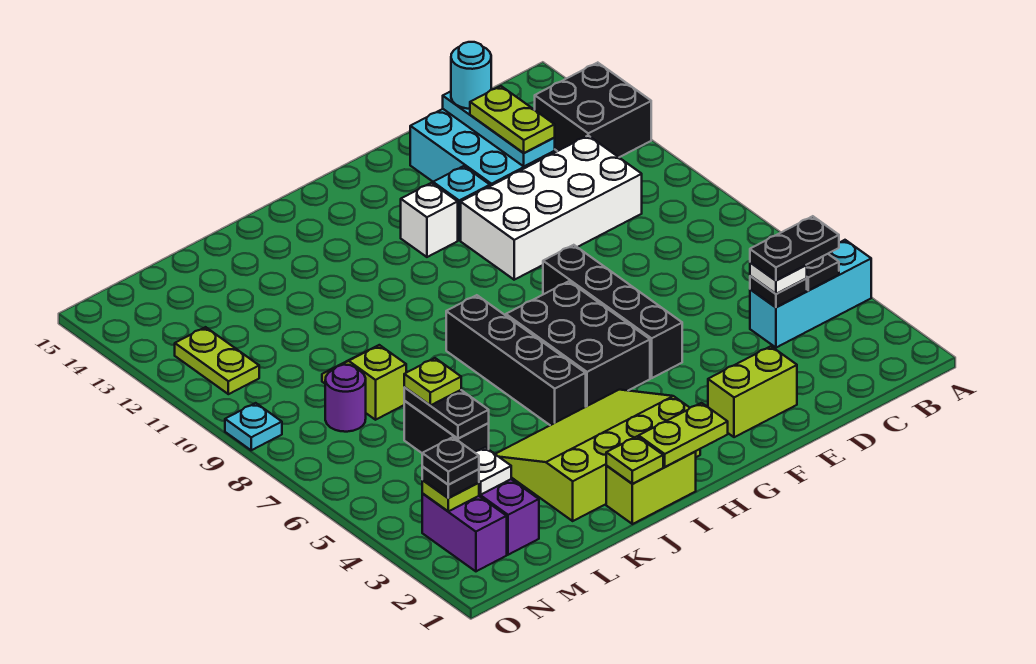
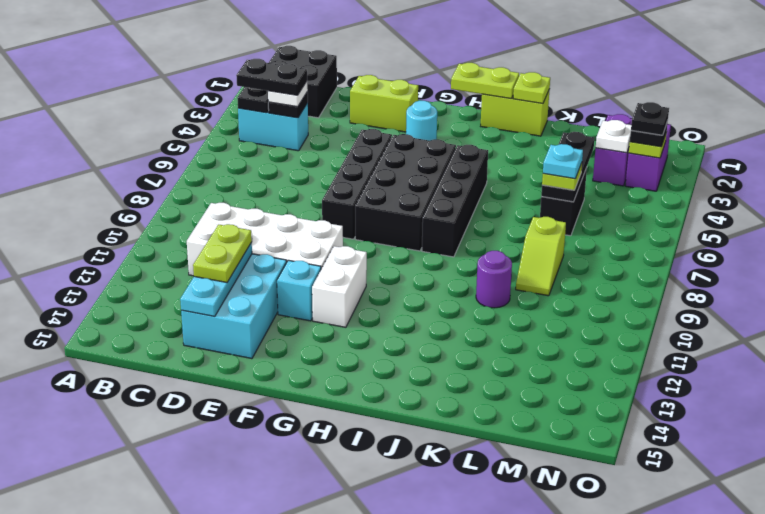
cyan 1x3 brick [750,240,871,348] -> cyan 1x2 brick [238,103,308,151]
black 2x2 brick [535,63,651,157] -> black 2x2 brick moved to [269,46,337,118]
cyan 1x1 round brick [451,42,491,109] -> cyan 1x1 round brick moved to [406,101,437,141]
black 2x3 brick [506,281,650,407] -> black 2x4 brick [355,134,456,251]
white 1x1 brick [401,183,458,257] -> white 1x2 brick [312,246,367,327]
lime 3x4 slope [496,390,700,521] -> none
black 1x2 plate [404,387,489,438] -> black 1x3 plate [541,132,595,202]
purple 1x1 round brick [325,365,366,432] -> purple 1x1 round brick moved to [476,251,512,308]
lime 1x2 plate [175,327,259,394] -> none
cyan 1x1 plate [225,403,282,450] -> cyan 1x1 plate moved to [543,144,583,179]

